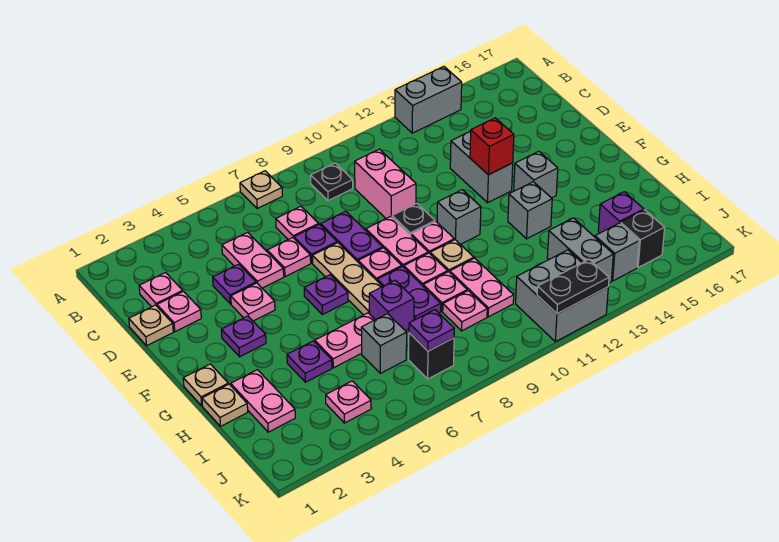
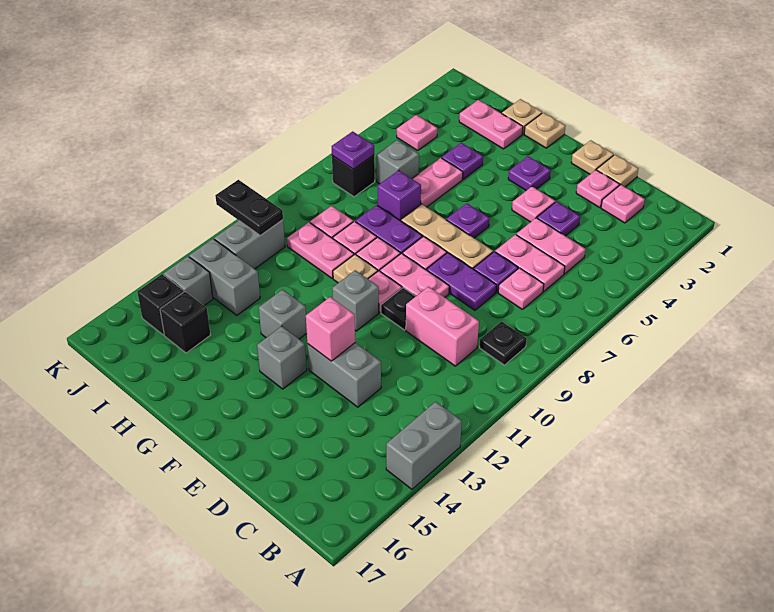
tan 1x1 plate [240,171,282,208] -> tan 1x1 plate moved to [571,140,614,174]
pink 1x1 plate [267,238,311,277] -> pink 1x2 plate [495,235,565,291]
red 1x1 brick [470,118,514,175] -> pink 1x1 brick [306,297,355,361]
purple 1x1 brick [598,192,644,233] -> black 1x1 brick [160,292,210,353]
grey 2x2 brick [516,250,608,342] -> grey 1x2 brick [214,220,285,269]
black 1x2 plate [537,259,609,314] -> black 1x2 plate turned to [215,180,283,236]

